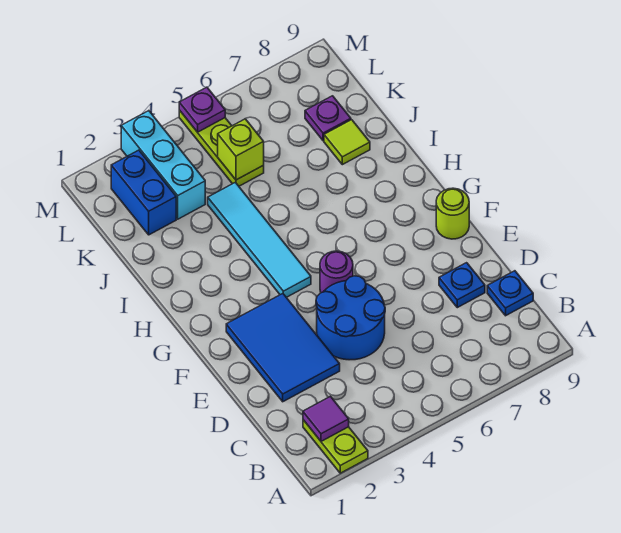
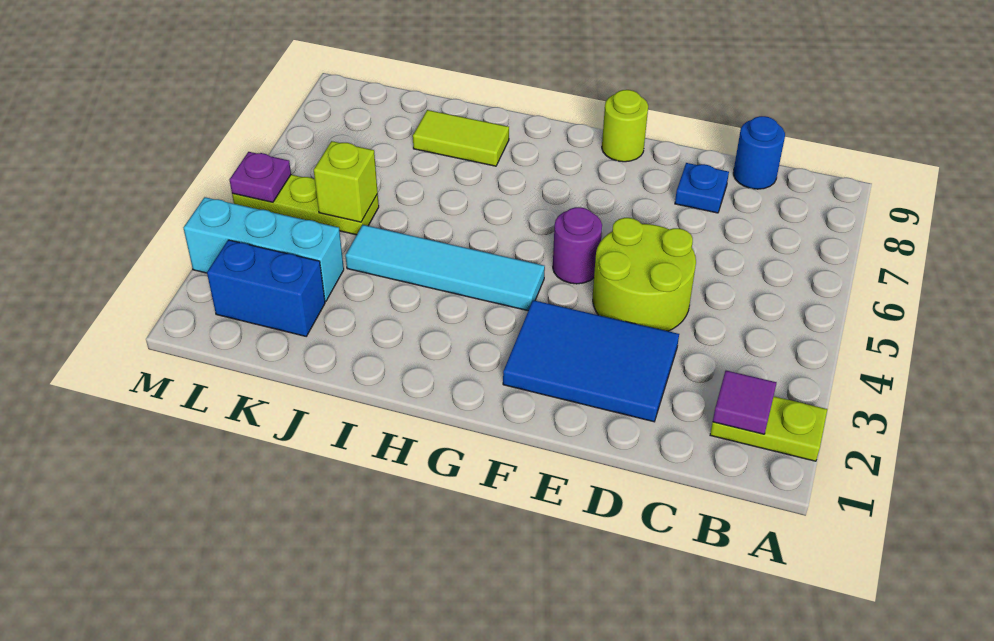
blue 1x1 plate [487,271,533,316] -> blue 1x1 round brick [733,116,785,189]
blue 2x2 round brick [316,276,385,360] -> lime 2x2 round brick [593,218,696,331]
lime 1x1 tile [324,120,370,165] -> lime 1x2 tile [413,110,509,166]
purple 1x1 plate [305,96,351,141] -> none

